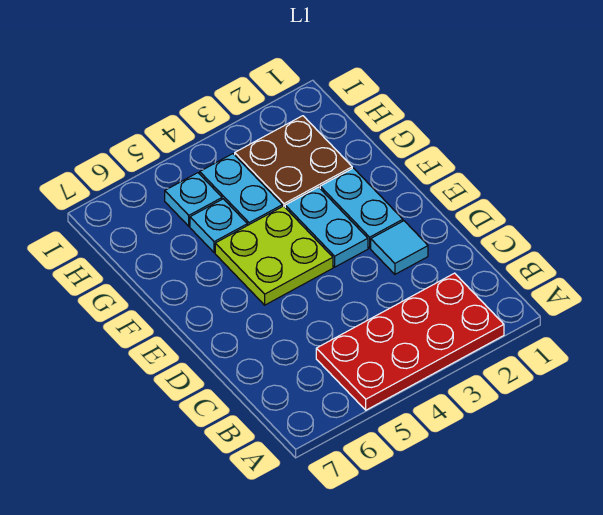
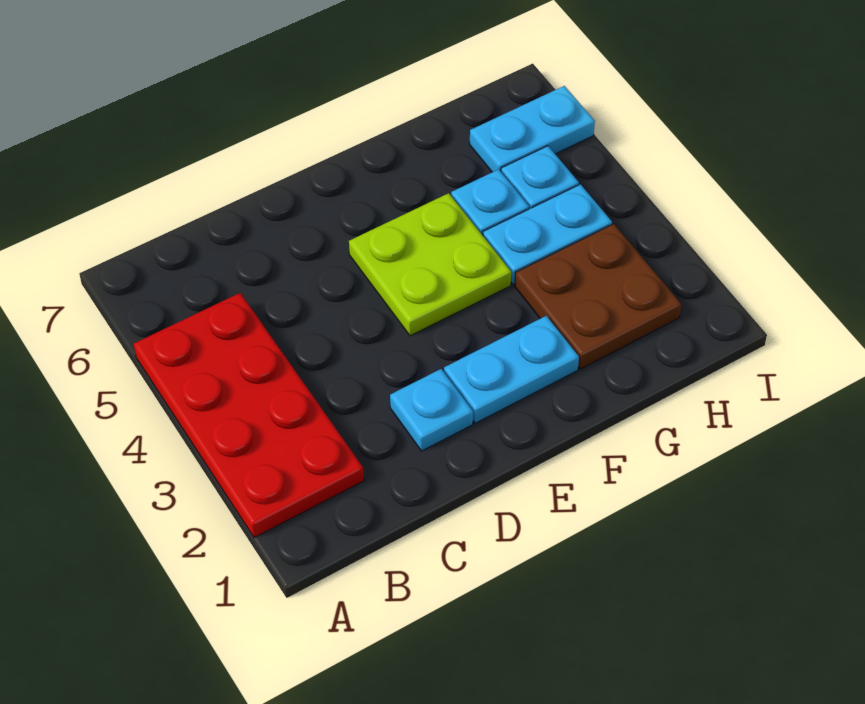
cyan 1x1 tile [371,221,428,274] -> cyan 1x1 plate [390,369,473,451]
cyan 1x2 plate [285,187,368,267] -> cyan 1x2 plate moved to [470,86,595,172]

